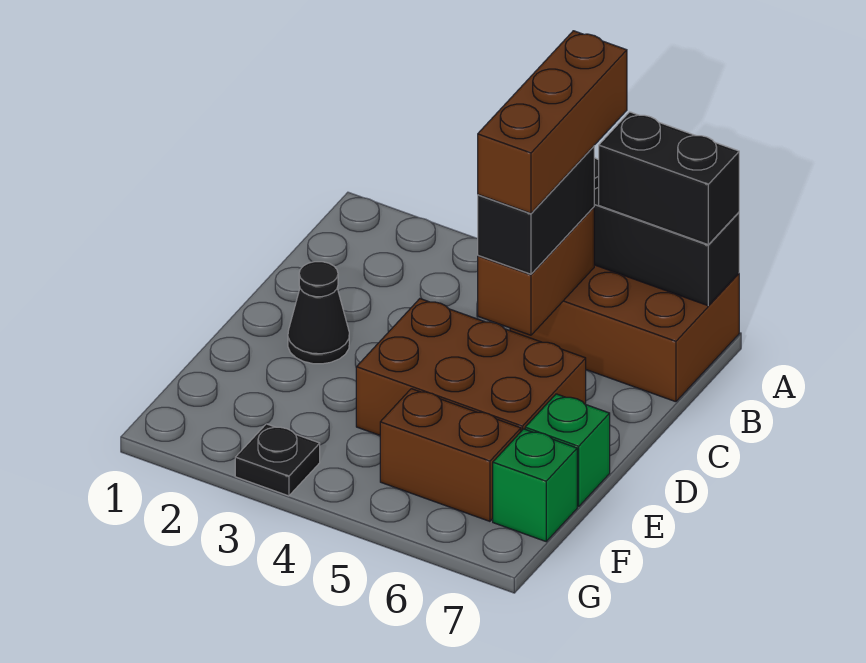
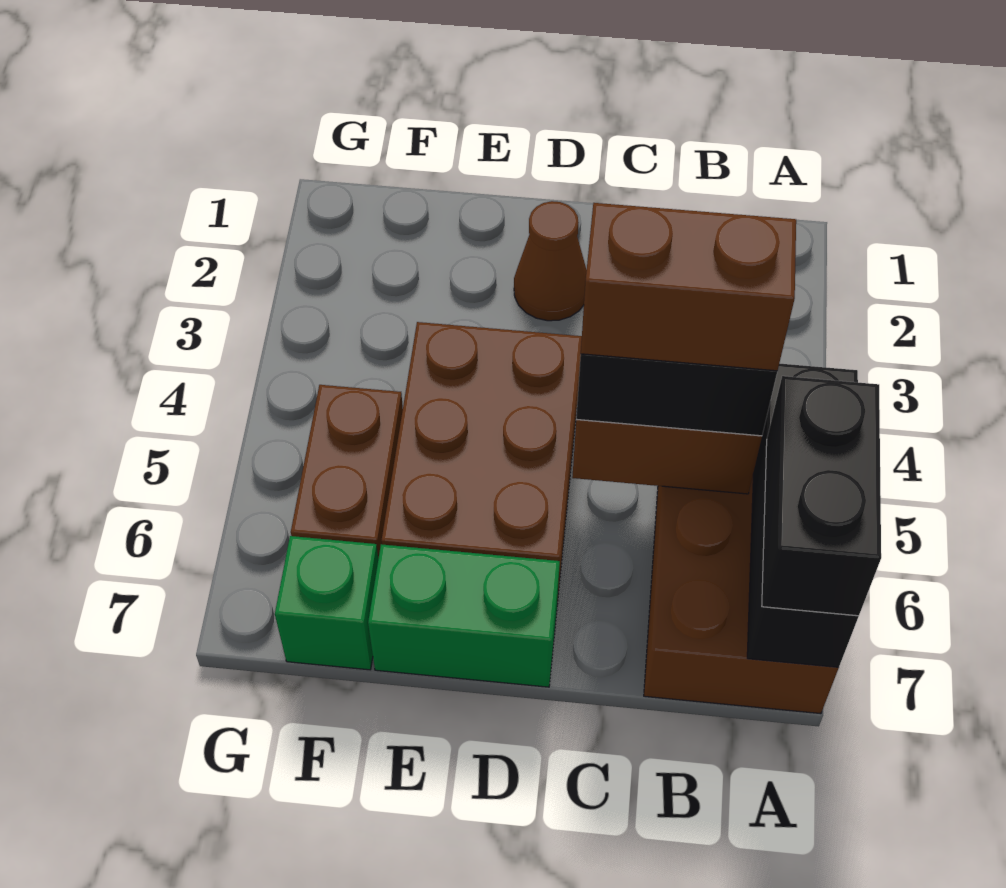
brown 1x3 brick [478,31,627,213] -> brown 1x2 brick [581,203,796,371]
black 1x1 cone [288,262,349,364] -> brown 1x1 cone [514,201,587,321]
green 1x1 brick [525,394,610,507] -> green 1x2 brick [368,544,560,687]
black 1x1 plate [235,424,320,496] -> none

